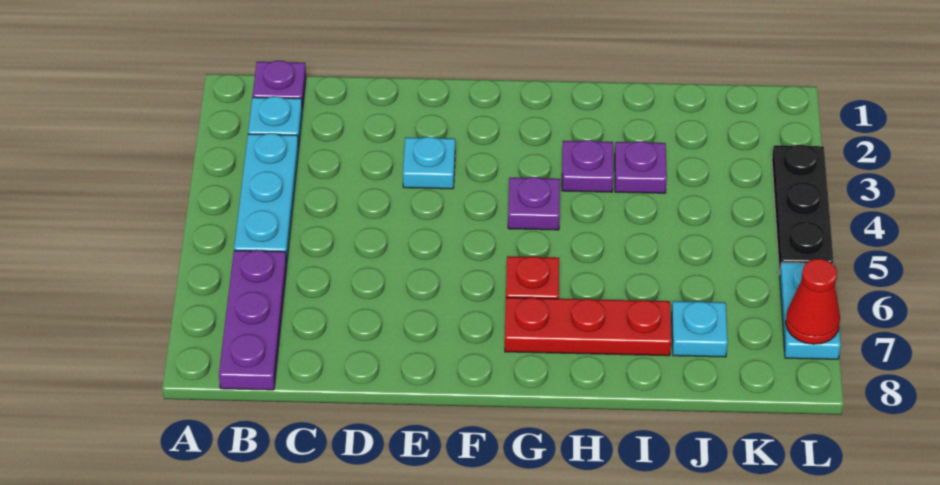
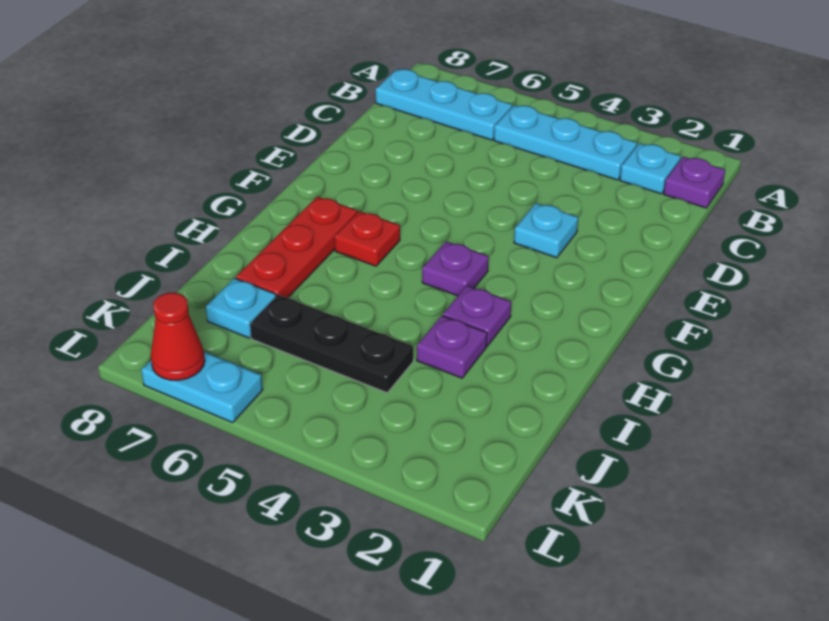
purple 1x3 plate [219,250,287,390] -> cyan 1x3 plate [376,69,512,140]
black 1x3 plate [772,145,834,274] -> black 1x3 plate moved to [250,295,413,393]

